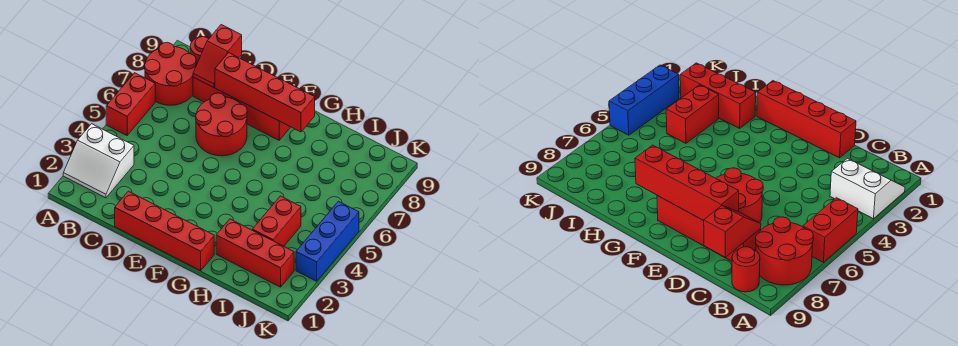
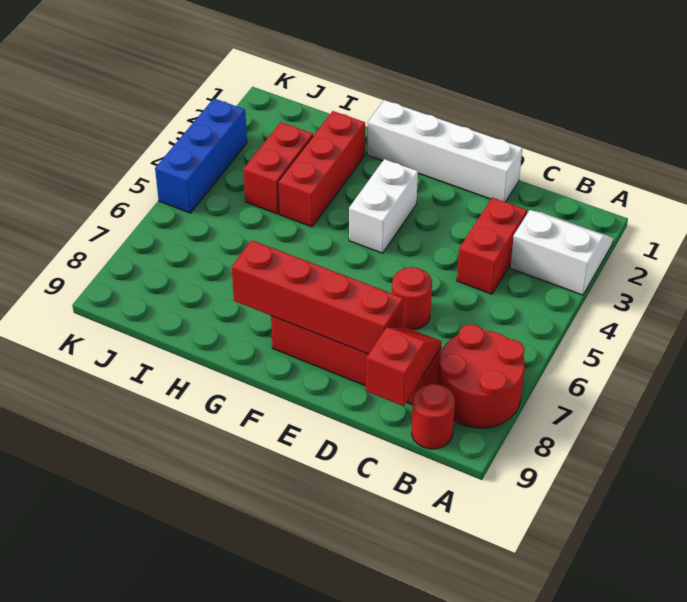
red 1x2 brick [106,73,155,135] -> red 1x2 brick moved to [457,198,527,294]
red 1x4 brick [115,191,214,271] -> white 1x4 brick [367,100,522,202]
red 2x2 round brick [196,93,247,156] -> red 1x1 round brick [392,267,432,330]
none -> white 1x2 brick [349,159,418,253]
red 1x3 brick [216,219,294,287] -> red 1x3 brick turned to [278,111,365,227]

